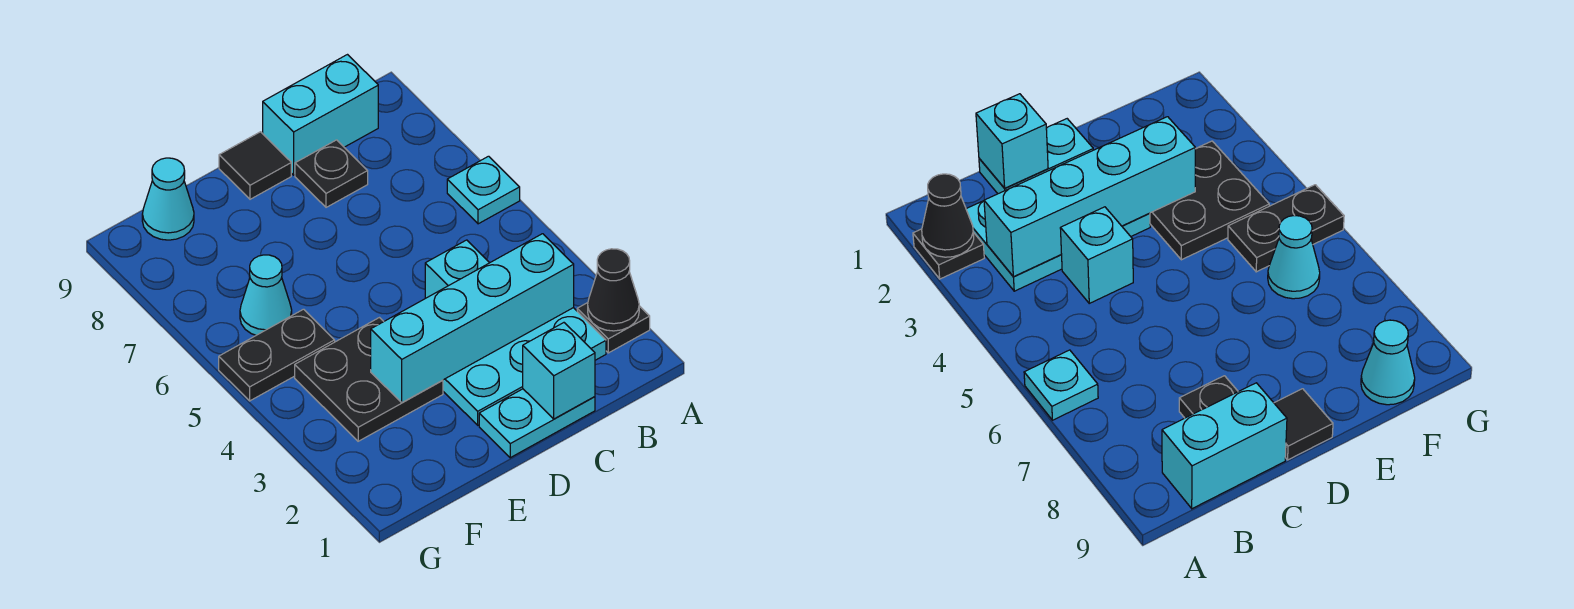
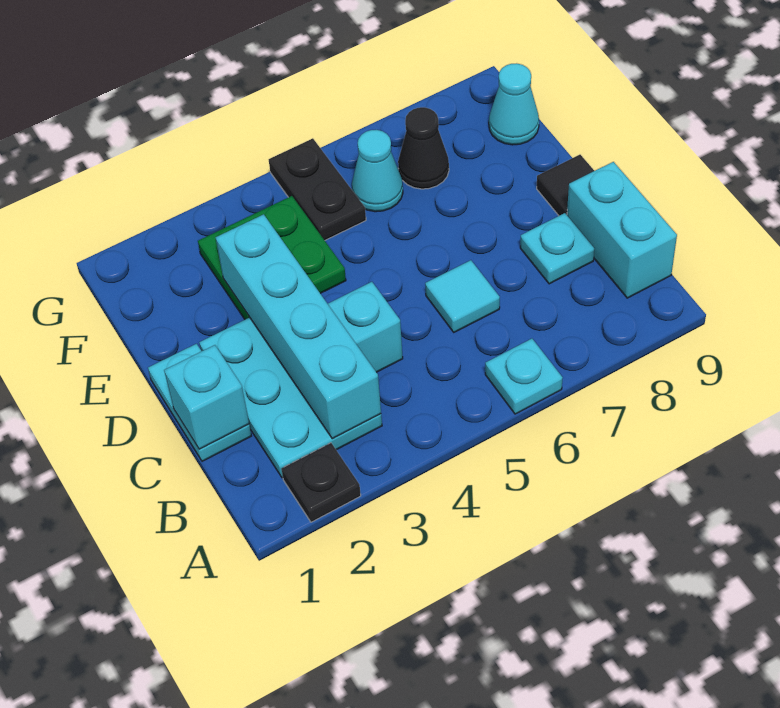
black 1x1 cone [588,249,639,331] -> black 1x1 cone moved to [398,107,449,189]
none -> cyan 1x1 tile [425,260,500,332]
black 1x1 plate [295,140,368,207] -> cyan 1x1 plate [520,213,594,284]
black 2x2 plate [295,318,443,441] -> green 2x2 plate [198,196,346,319]

